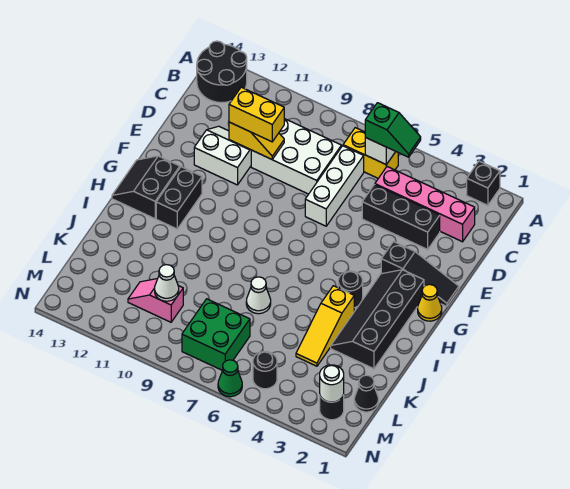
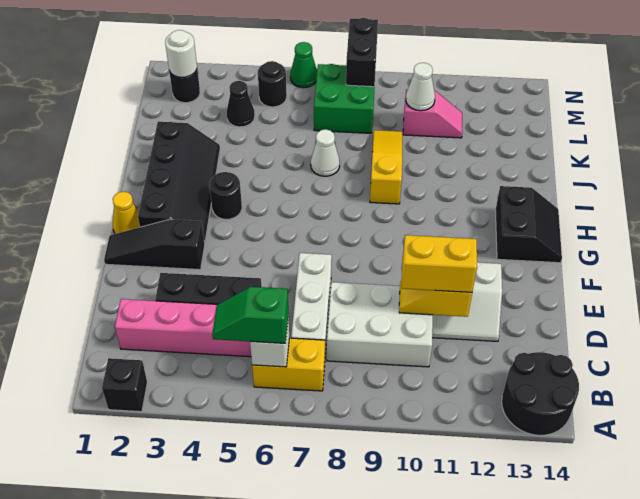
black 1x2 brick [156,167,202,229] -> black 1x2 brick moved to [346,18,378,87]
yellow 1x3 slope [296,286,354,366] -> yellow 1x3 slope moved to [370,130,402,204]
black 1x1 cone [354,375,379,412] -> black 1x1 cone moved to [227,81,255,127]

